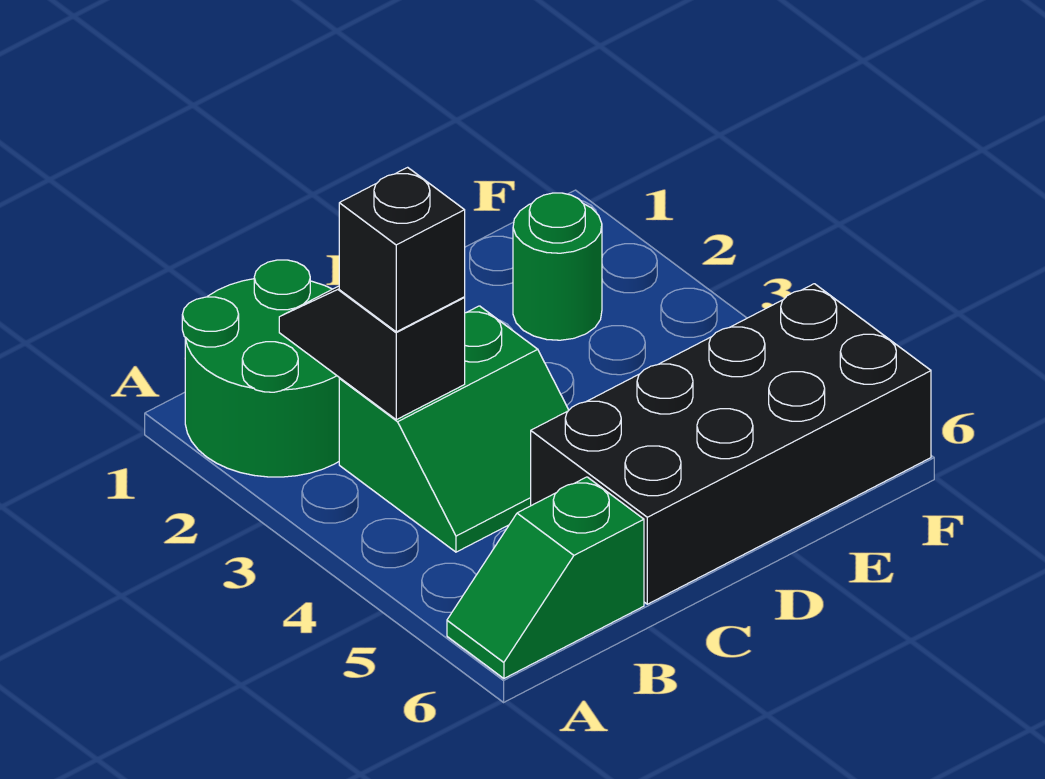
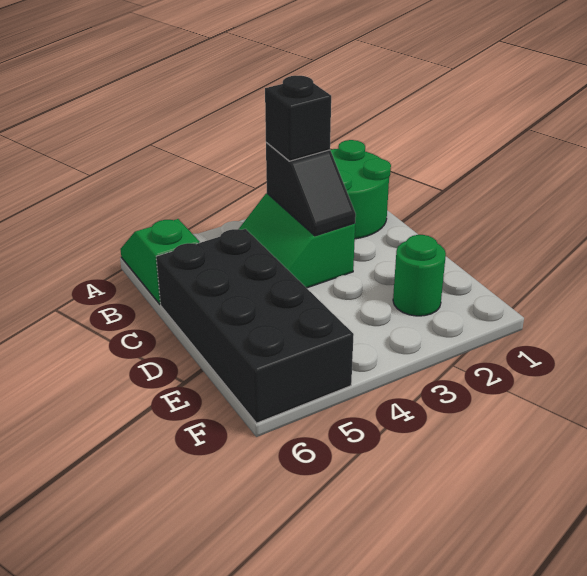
black 1x2 slope [279,286,465,420] -> black 1x2 slope turned to [266,143,356,236]

